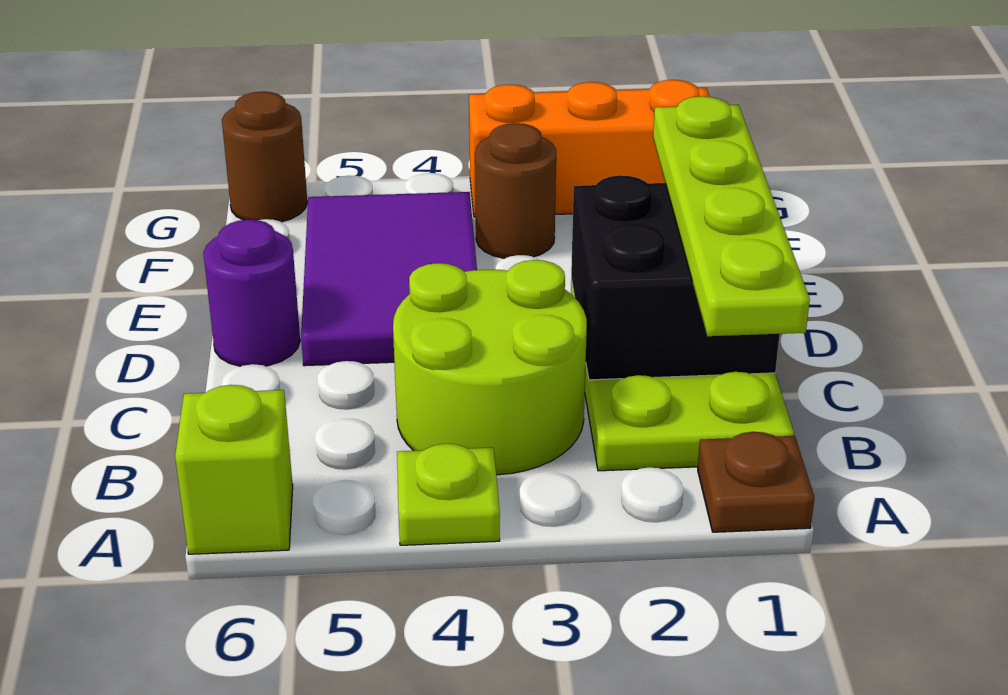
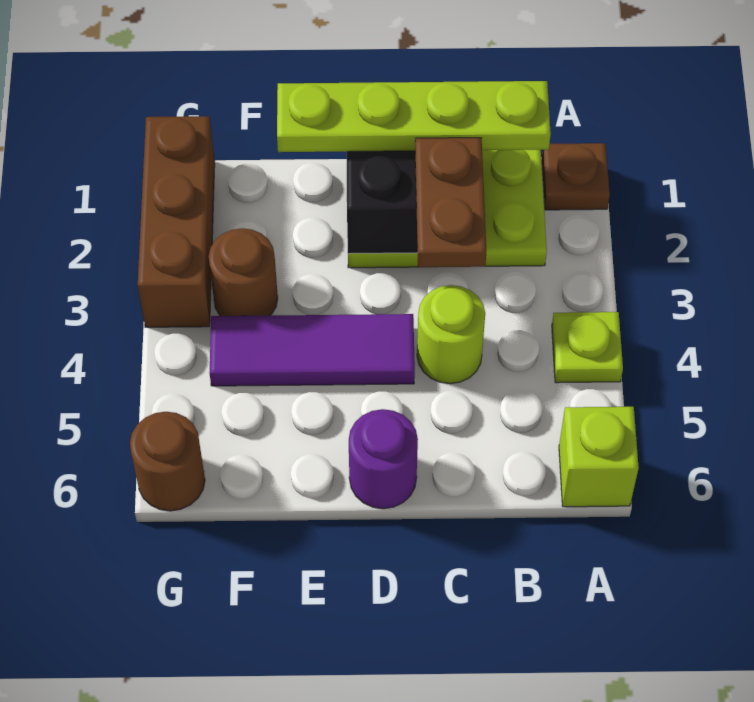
lime 2x2 round brick [393,260,587,475] -> lime 1x1 round brick [417,285,485,384]
none -> brown 1x2 plate [415,138,486,267]
purple 2x3 tile [301,192,477,366] -> purple 1x3 tile [210,314,415,386]
orange 1x3 brick [469,80,710,217] -> brown 1x3 brick [138,116,215,327]

